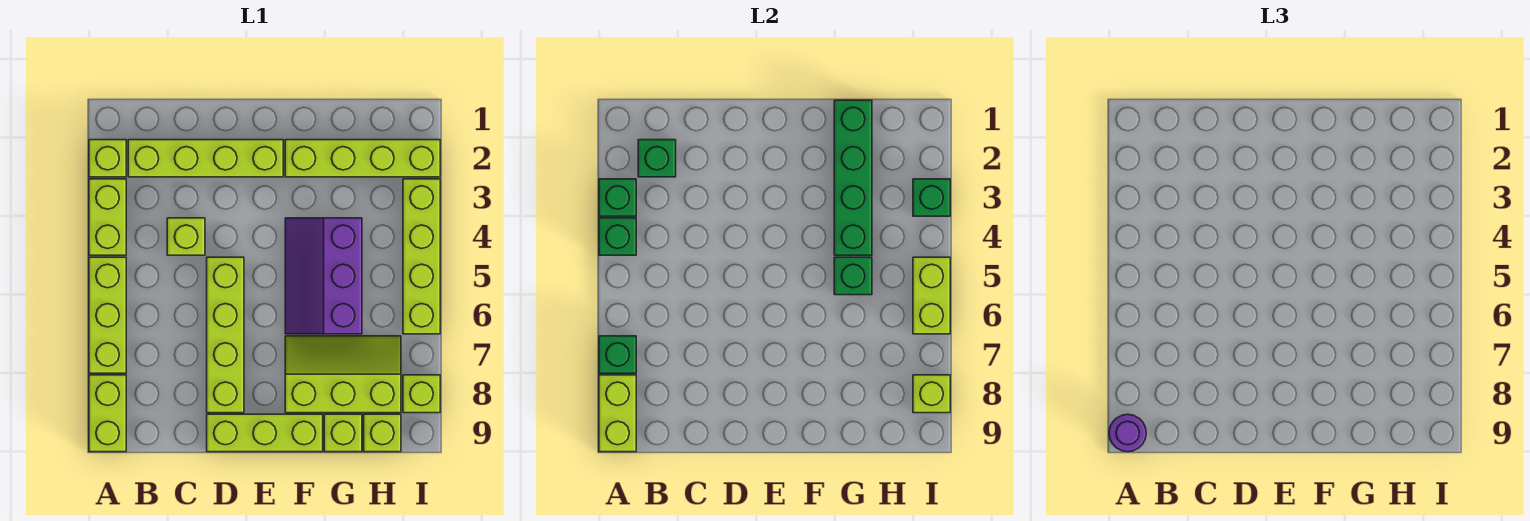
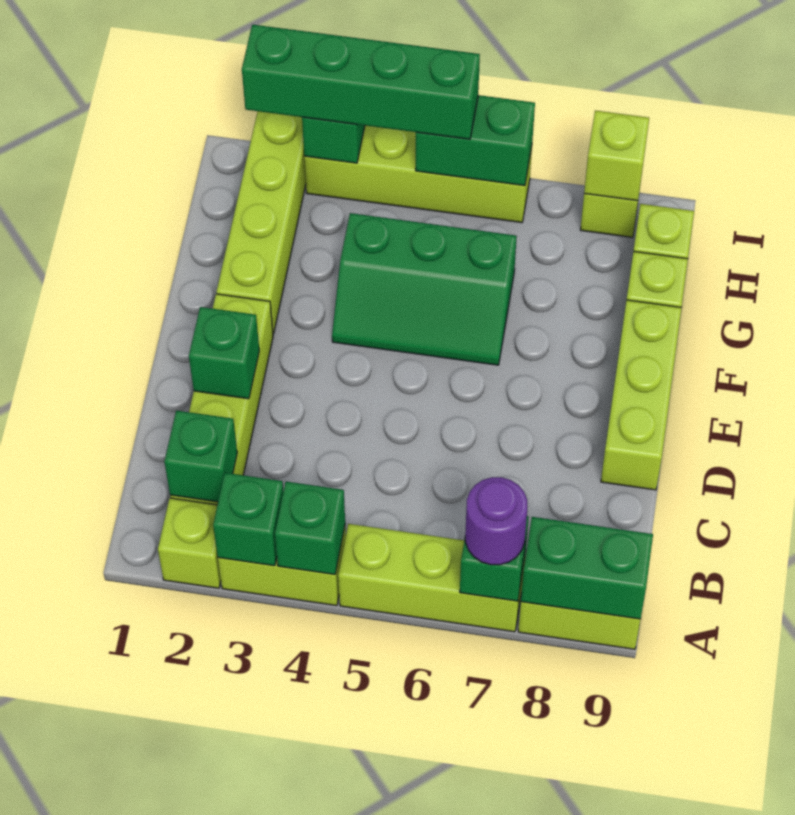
lime 1x2 brick [599,375,636,452] -> green 1x2 brick [521,517,653,619]
purple 1x1 round brick [1109,414,1146,452] -> purple 1x1 round brick moved to [465,477,527,565]
lime 1x1 brick [167,218,205,255] -> none
lime 1x4 brick [207,257,244,413] -> none
purple 2x3 slope [285,218,362,334] -> green 2x3 slope [332,213,517,365]
lime 2x3 slope [285,336,401,413] -> none
green 1x4 brick [834,100,872,255] -> green 1x4 brick moved to [242,25,480,139]
green 1x1 brick [834,257,872,295] -> green 1x1 brick moved to [189,307,259,399]
lime 1x2 brick [913,257,950,334] -> green 1x2 brick [416,95,535,186]

